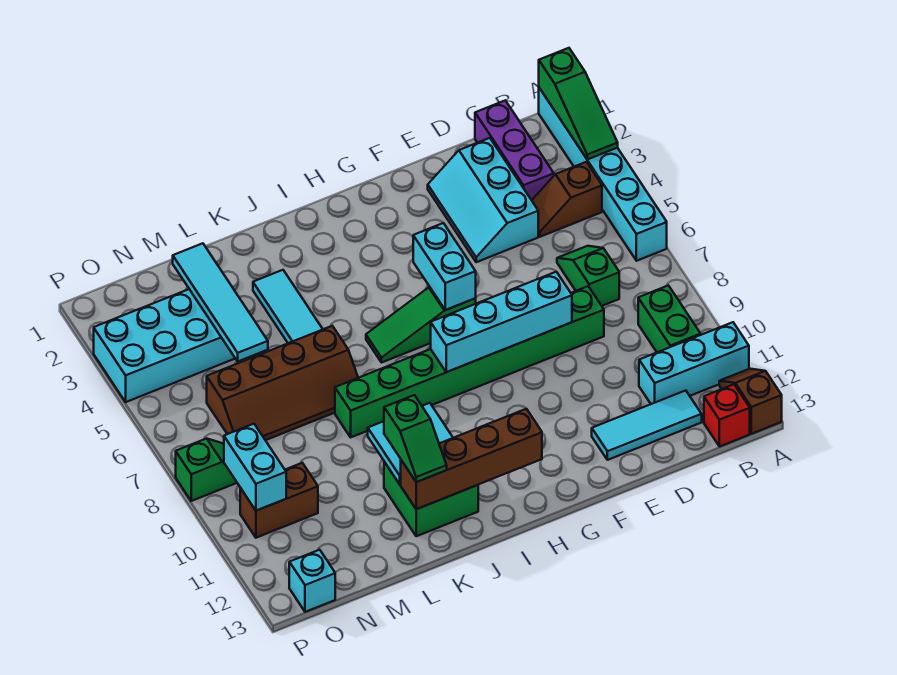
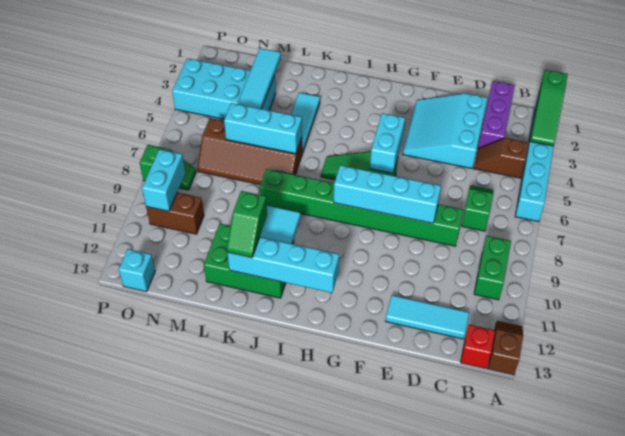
cyan 1x3 brick [639,322,749,404] -> cyan 1x3 brick moved to [224,103,302,154]
cyan 2x3 slope [428,138,538,262] -> cyan 3x3 slope [403,93,487,168]
brown 1x4 brick [401,409,542,509] -> cyan 1x4 brick [227,237,339,293]
green 2x2 brick [384,462,478,536] -> green 2x3 brick [204,224,294,298]

